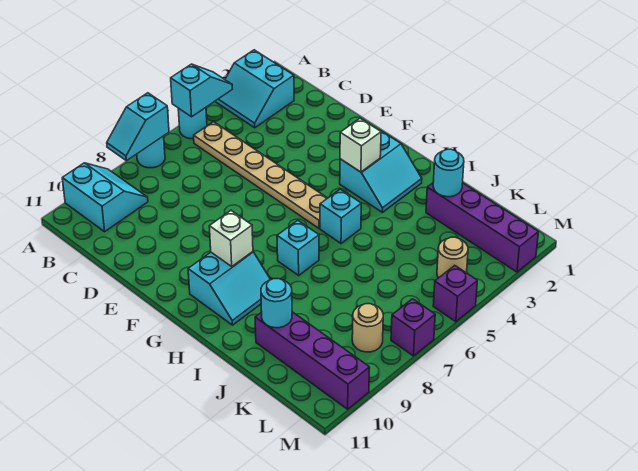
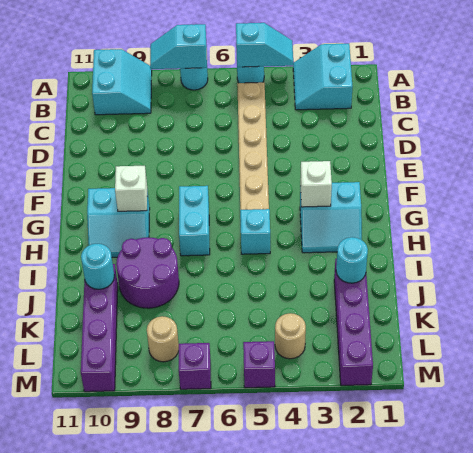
cyan 1x1 brick [277,220,319,275] -> cyan 1x2 brick [179,186,210,256]
none -> purple 2x2 round brick [116,237,179,308]

